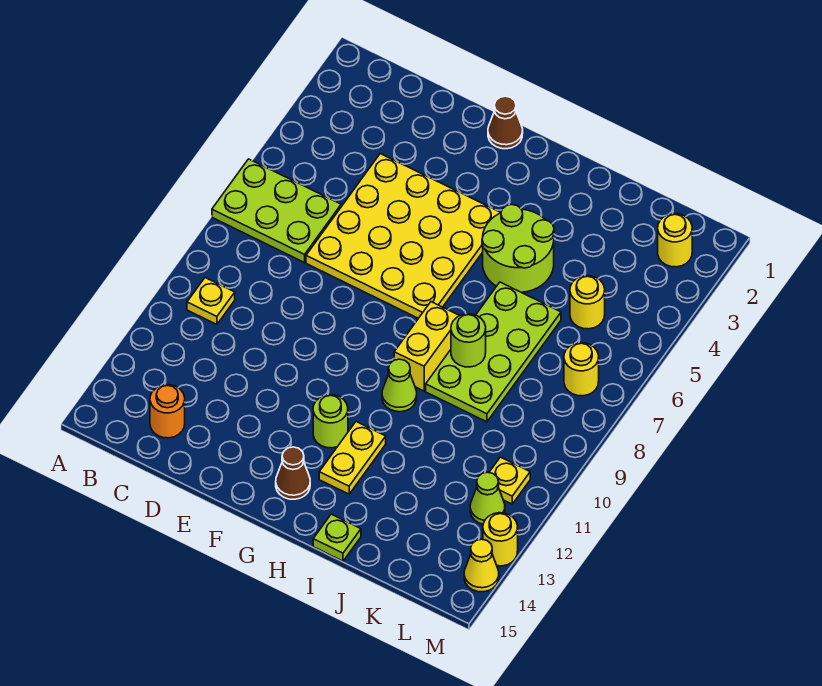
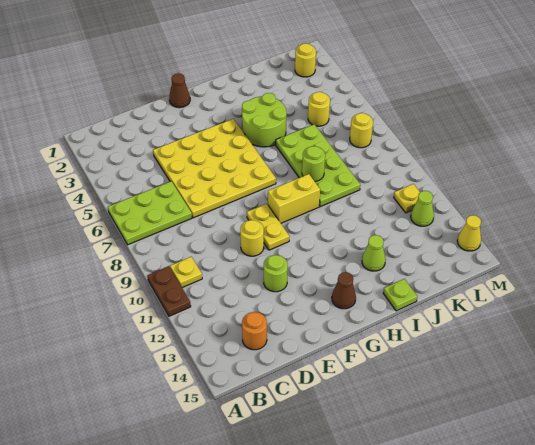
none -> brown 1x2 plate [148,266,191,316]
lime 1x1 round brick [313,395,348,448] -> lime 1x1 round brick moved to [264,255,288,292]
yellow 1x2 brick [394,302,460,391] -> yellow 1x2 brick turned to [268,174,320,223]
lime 1x1 cone [382,359,417,412] -> lime 1x1 cone moved to [362,235,386,271]
yellow 1x2 plate [319,422,386,494] -> yellow 1x2 plate moved to [247,204,289,250]
yellow 1x1 round brick [483,513,518,566] -> yellow 1x1 round brick moved to [240,220,264,256]

